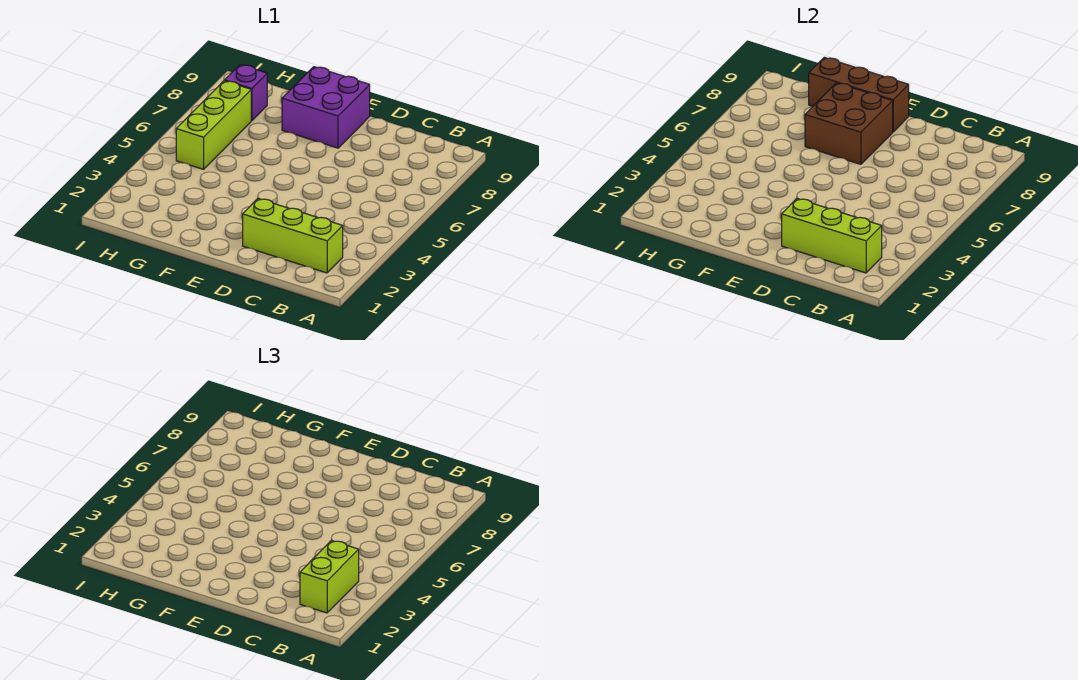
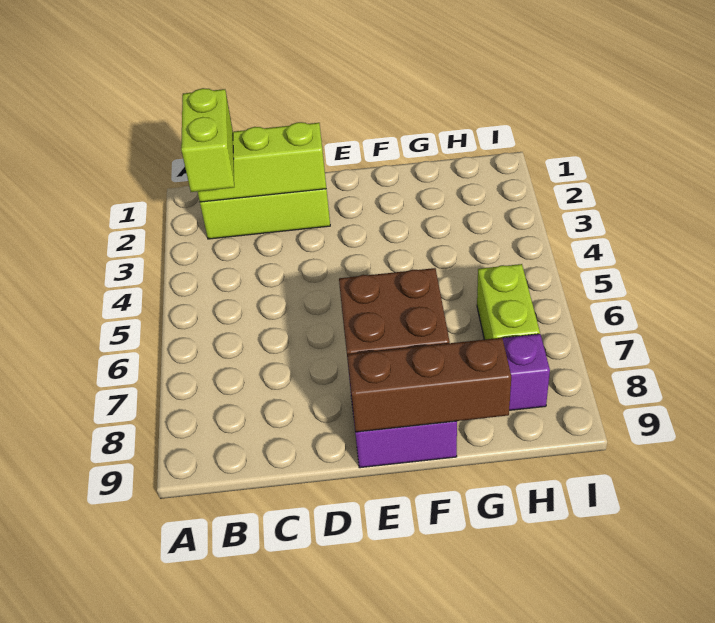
lime 1x3 brick [176,81,251,169] -> lime 1x2 brick [477,264,540,340]

